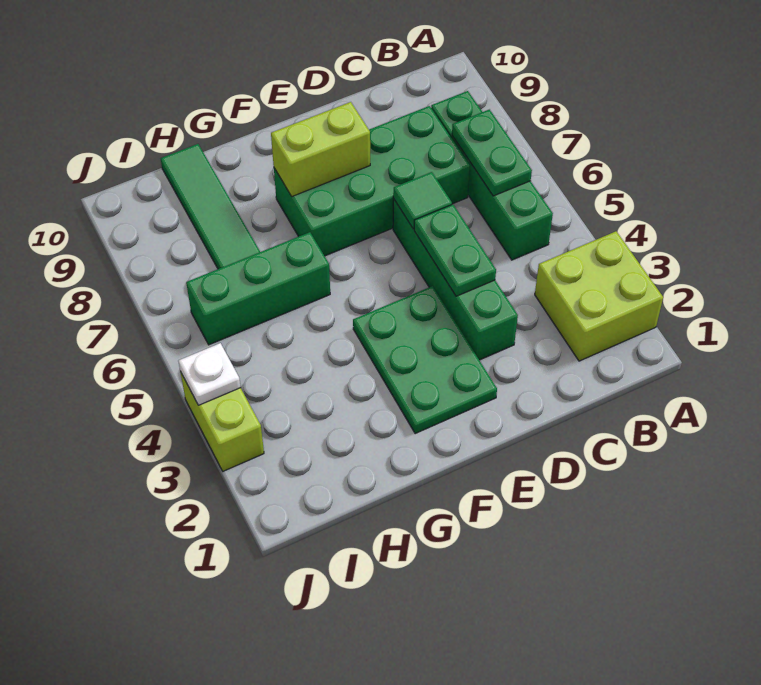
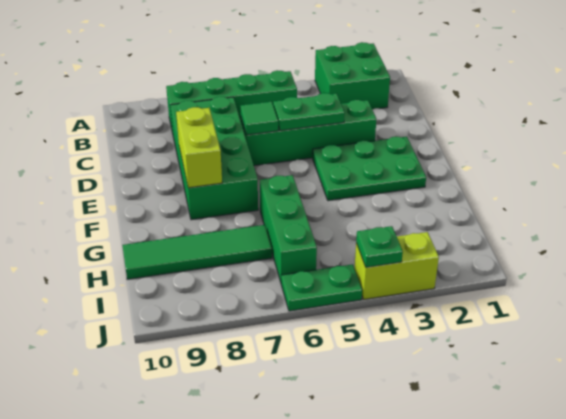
lime 2x2 brick [535,231,663,361] -> green 2x2 brick [315,42,390,109]
green 1x2 plate [452,110,532,196] -> green 1x2 plate moved to [281,264,362,311]
white 1x1 plate [179,343,241,405] -> green 1x1 plate [356,226,403,267]

